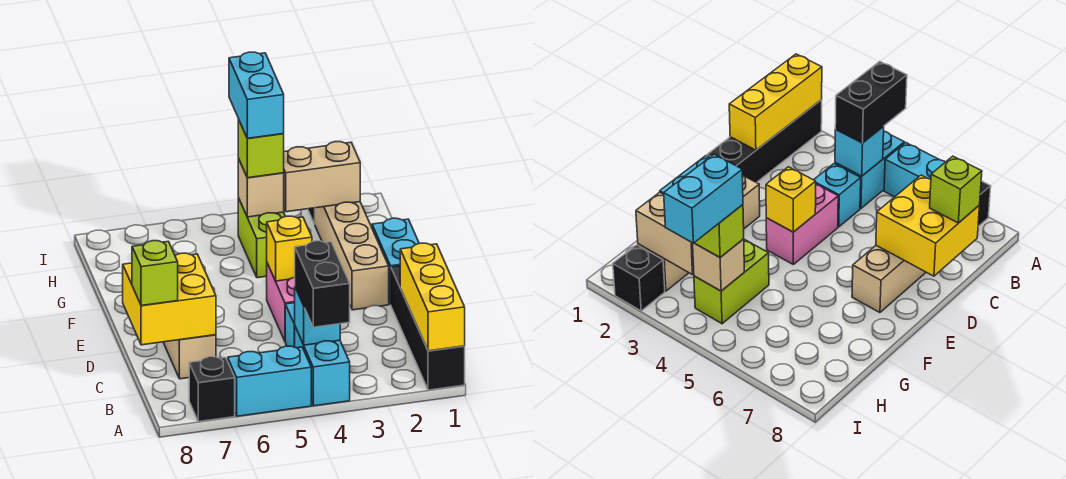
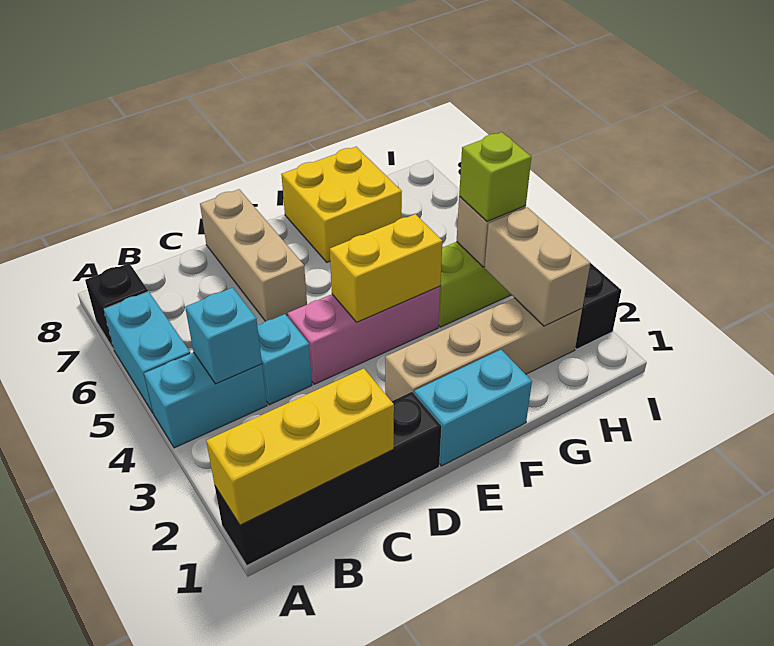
black 1x2 brick [295,241,350,327] -> none
tan 1x3 brick [163,335,216,379] -> tan 1x3 brick turned to [200,189,307,321]
yellow 2x2 brick [123,253,216,345] -> yellow 2x2 brick moved to [281,147,402,262]
lime 1x1 brick [132,241,178,306] -> none
pink 1x2 brick [267,263,295,341] -> pink 1x3 brick [287,286,440,384]
yellow 1x1 brick [267,216,312,281] -> yellow 1x2 brick [330,214,443,322]
cyan 1x2 brick [229,52,284,138] -> none

